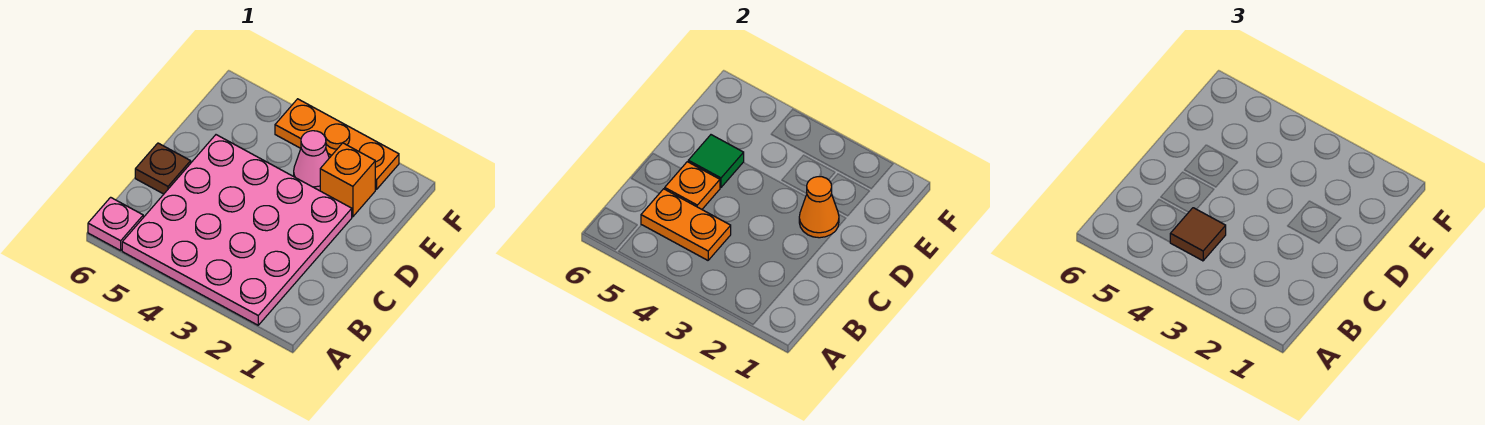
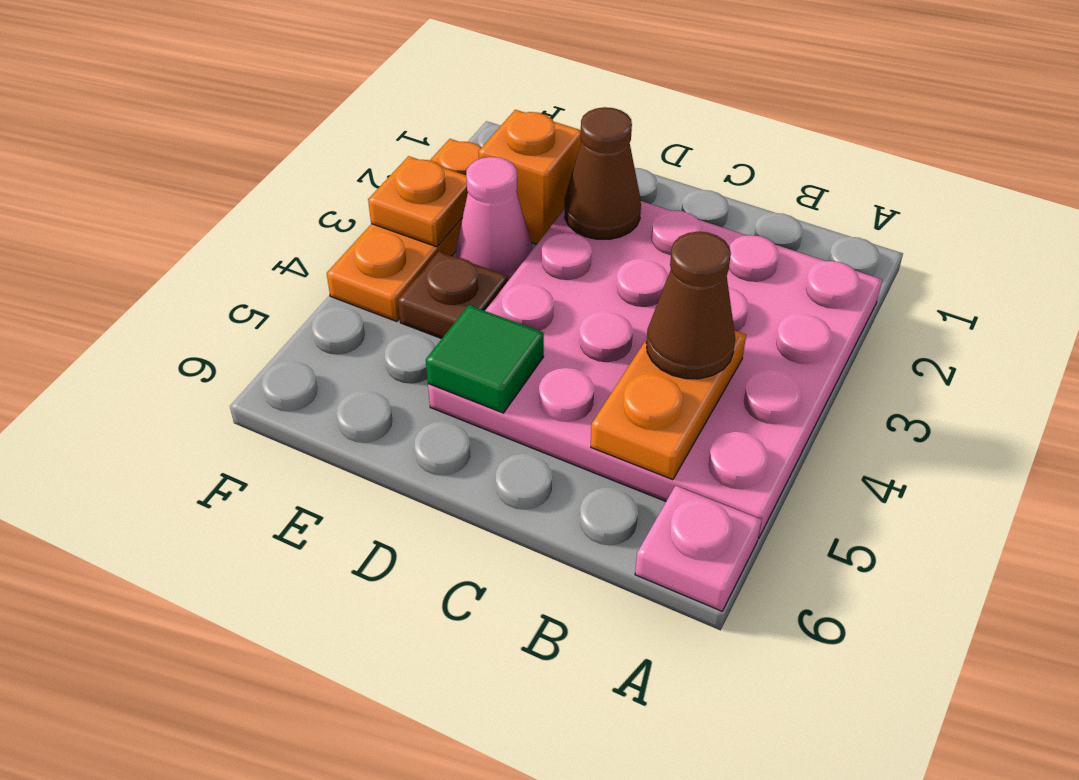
brown 1x1 tile [1170,208,1226,261] -> brown 1x1 cone [646,232,735,379]
orange 1x1 plate [665,162,720,209] -> orange 1x1 plate moved to [368,156,468,247]
brown 1x1 plate [135,143,191,194] -> brown 1x1 plate moved to [398,252,508,339]
orange 1x1 cone [799,177,839,238] -> brown 1x1 cone [565,107,641,239]

